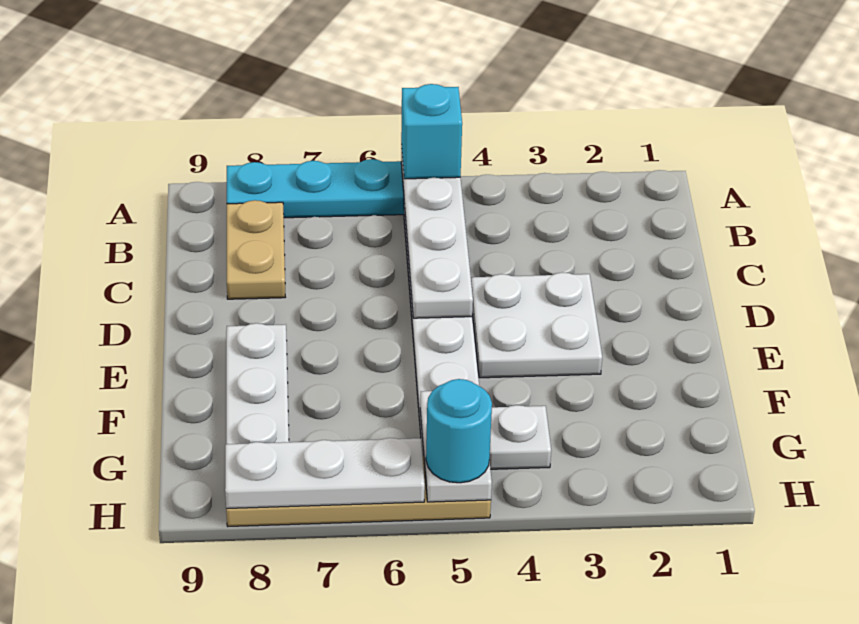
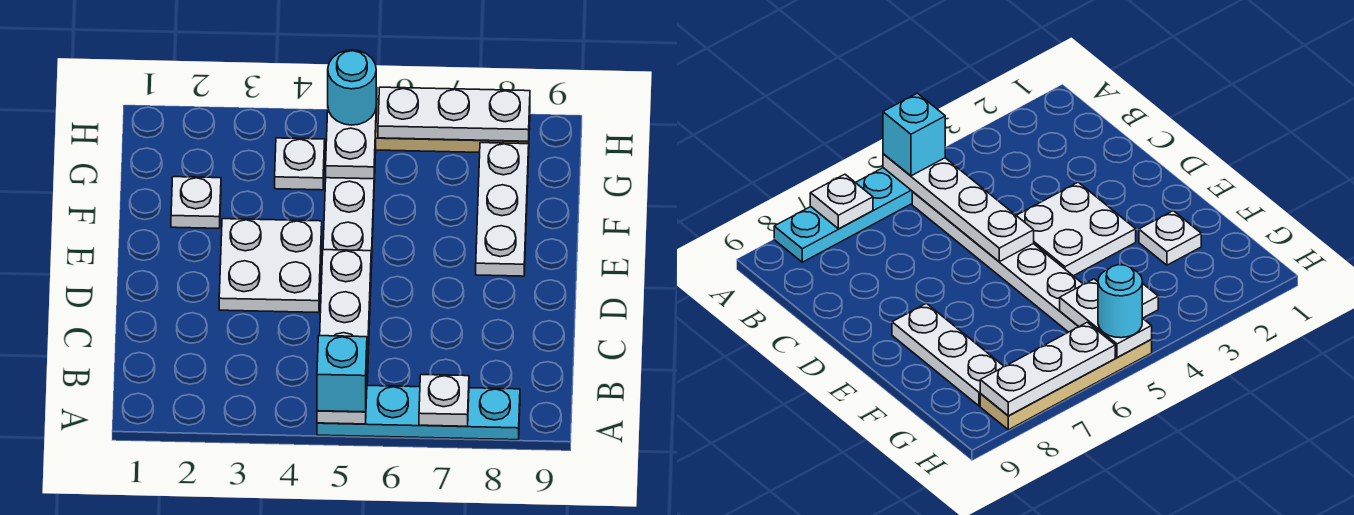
none -> white 1x1 plate [419,375,469,426]
tan 1x2 plate [227,200,285,299] -> none
none -> white 1x1 plate [171,177,221,228]

